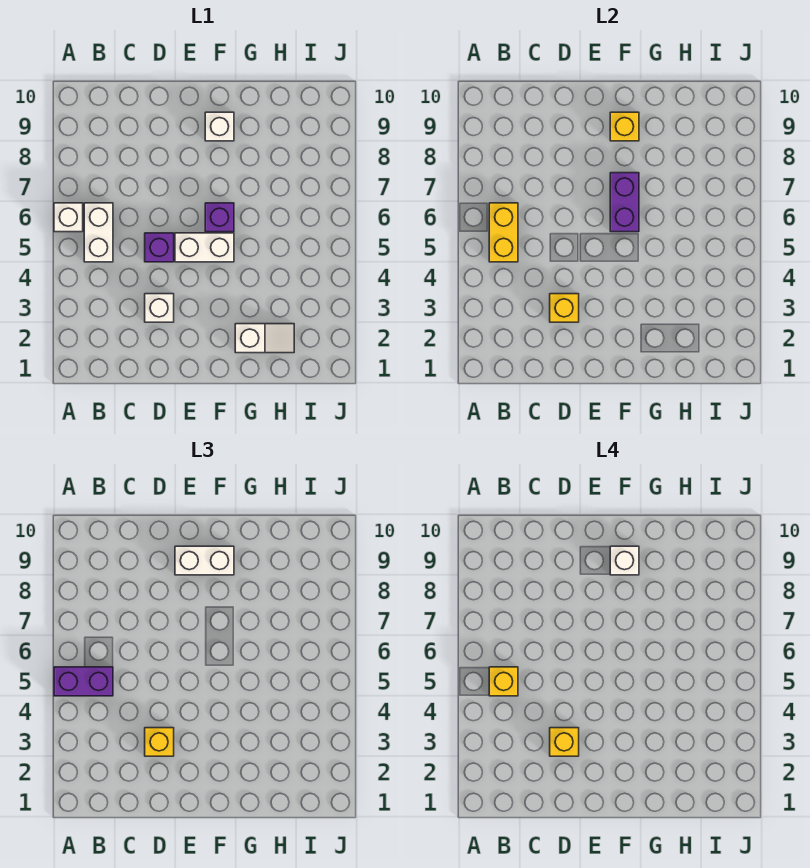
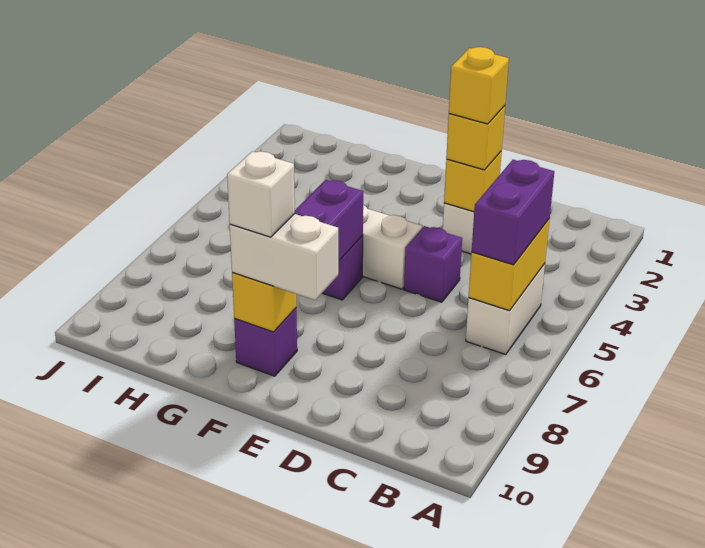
purple 1x2 brick [54,667,113,696] -> purple 1x2 brick turned to [472,160,554,265]
white 1x1 brick [54,203,83,232] -> none
yellow 1x1 brick [489,667,518,696] -> none
white 1x1 brick [205,112,234,141] -> purple 1x1 brick [234,308,297,376]
white 1x2 slope [235,324,294,353] -> none

